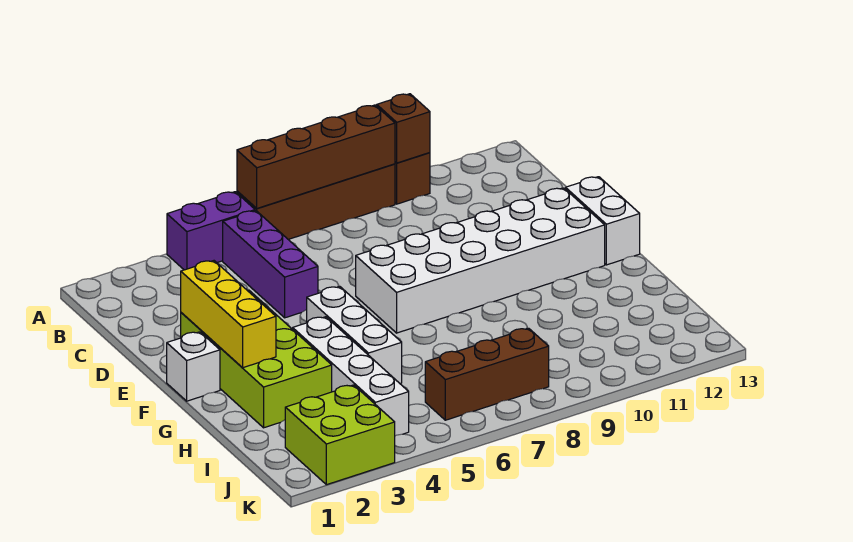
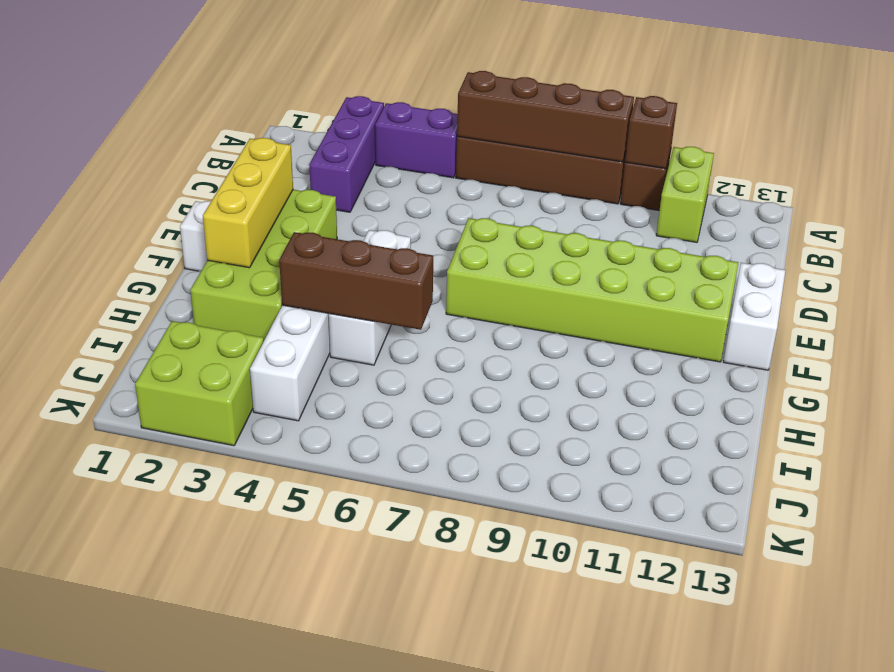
none -> lime 1x2 brick [656,147,714,242]
purple 1x3 brick [223,211,318,318] -> purple 1x3 brick moved to [309,96,384,212]
white 2x6 brick [356,188,605,333] -> lime 2x6 brick [446,218,738,362]
brown 1x3 brick [425,328,549,420] -> brown 1x3 brick moved to [279,232,433,330]

